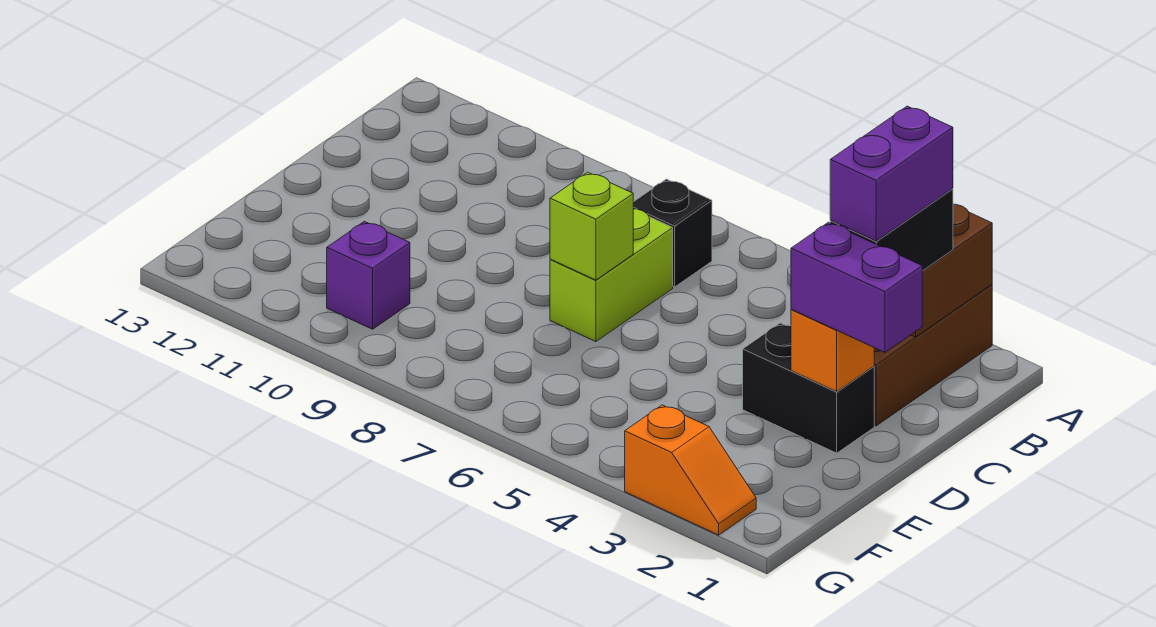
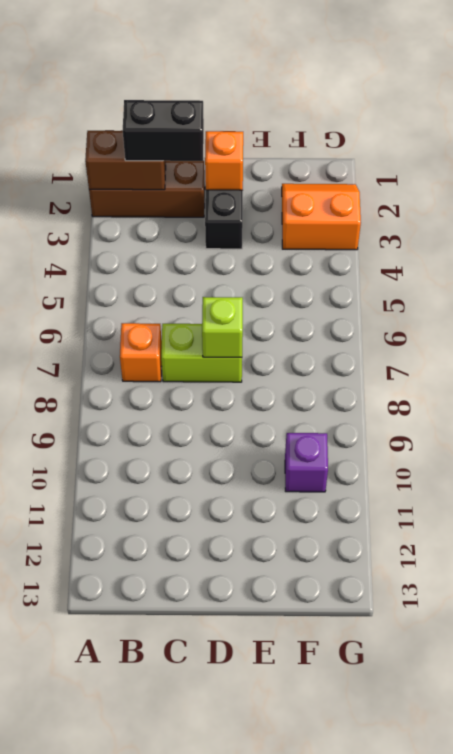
purple 1x2 brick [830,106,953,241] -> none
black 1x1 brick [633,179,712,287] -> orange 1x1 brick [120,323,162,382]
purple 1x2 brick [791,222,922,352] -> none
orange 1x2 slope [625,405,756,535] -> orange 2x2 slope [282,184,361,250]

